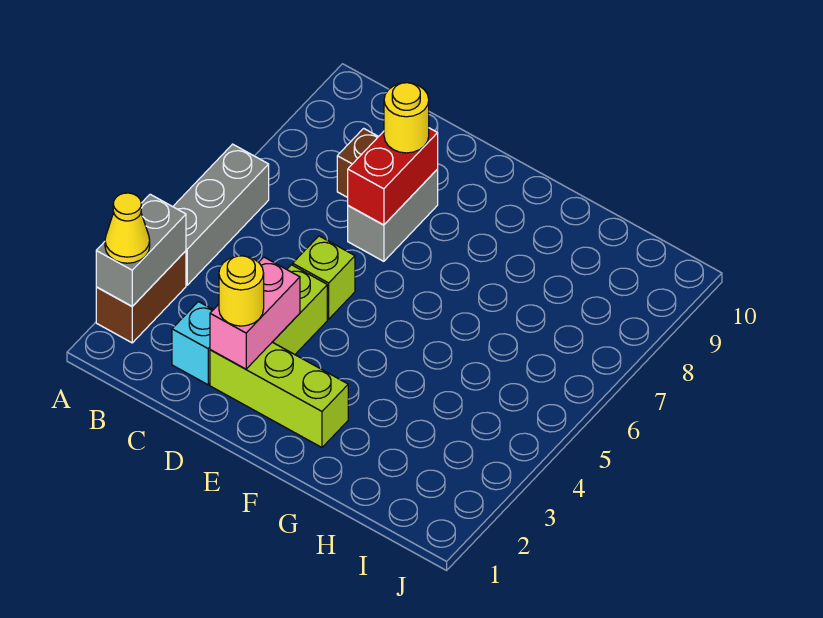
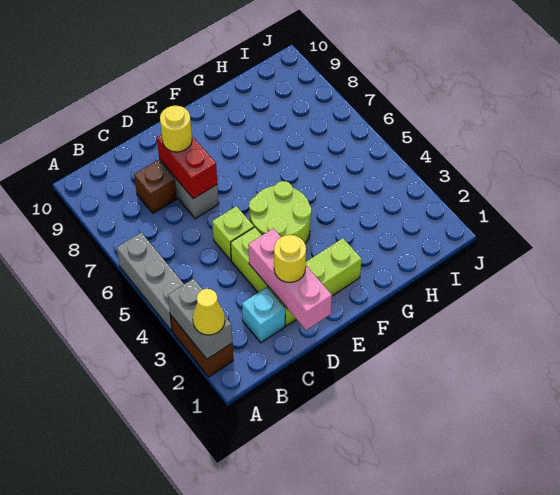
pink 1x2 brick [210,257,300,369] -> pink 1x3 brick [248,228,332,330]
none -> lime 2x2 round brick [249,181,311,244]

